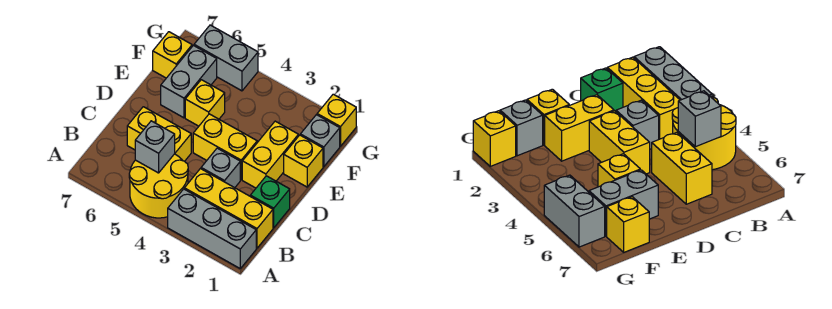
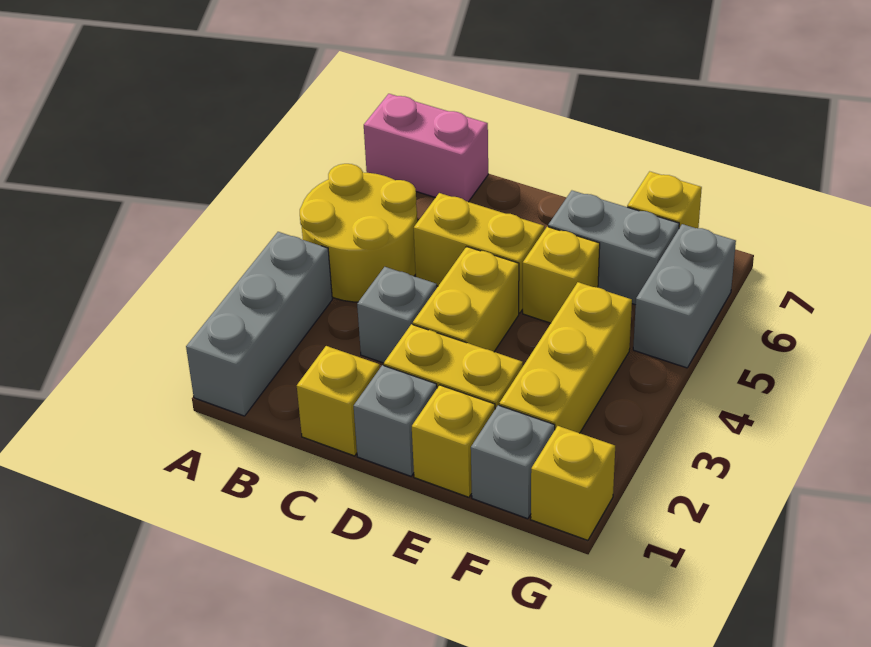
none -> pink 1x2 brick [364,94,488,202]
yellow 1x3 brick [184,169,273,248] -> yellow 1x3 brick moved to [499,282,632,433]
grey 1x1 brick [135,121,175,173] -> grey 1x1 brick moved to [354,365,437,476]
green 1x1 brick [250,176,290,228] -> yellow 1x1 brick [297,346,380,456]
yellow 1x2 brick [127,107,191,161] -> yellow 1x2 brick turned to [414,193,544,313]

